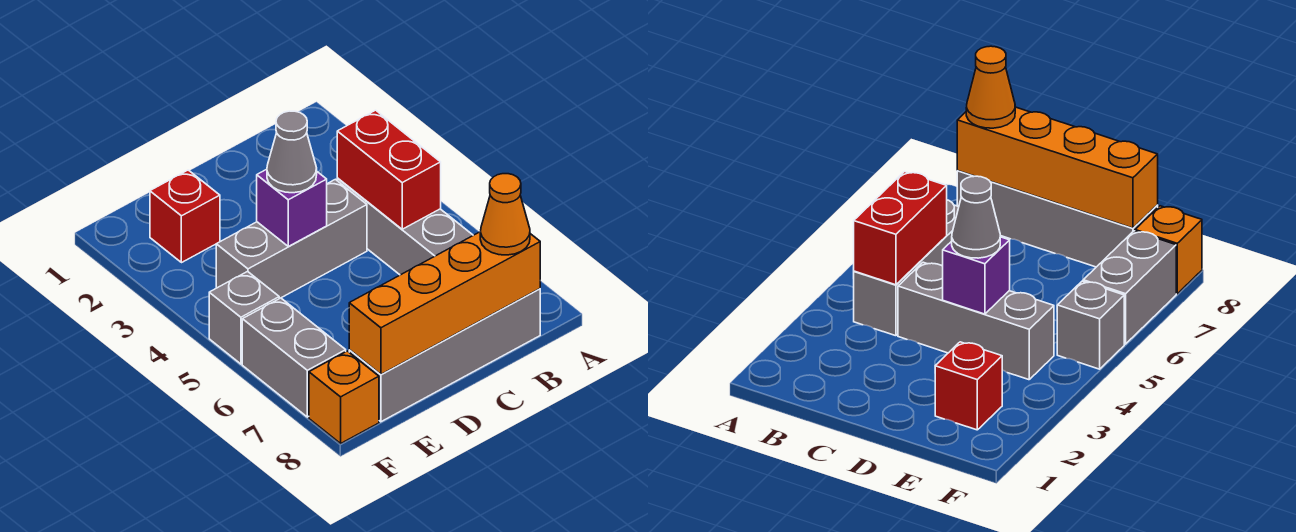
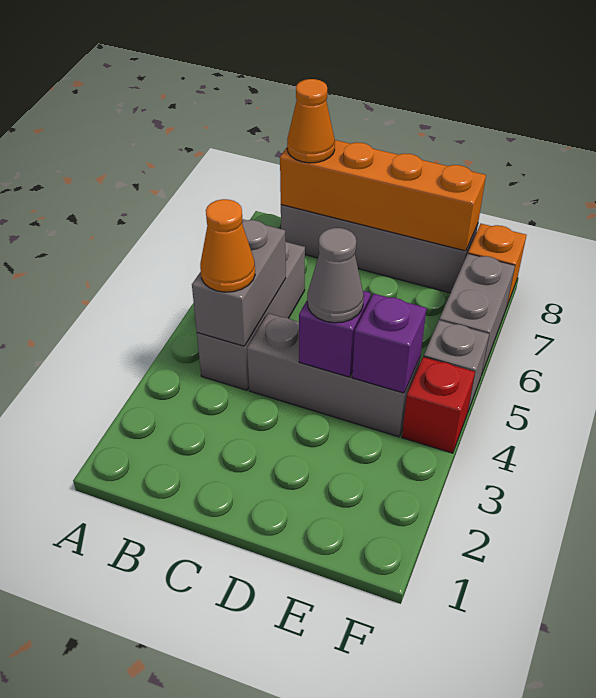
red 1x2 brick [337,110,441,229] -> grey 1x2 brick [192,219,286,346]
none -> orange 1x1 cone [200,199,255,292]
red 1x1 brick [150,170,220,263] -> red 1x1 brick moved to [402,357,475,453]
none -> purple 1x1 brick [352,294,427,393]

